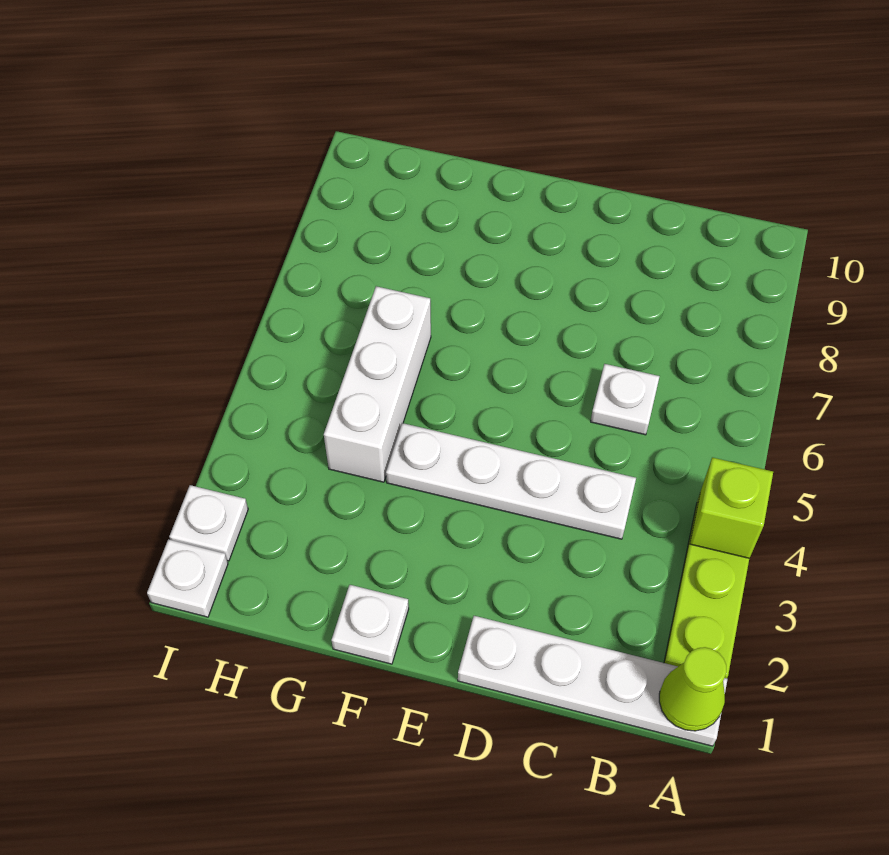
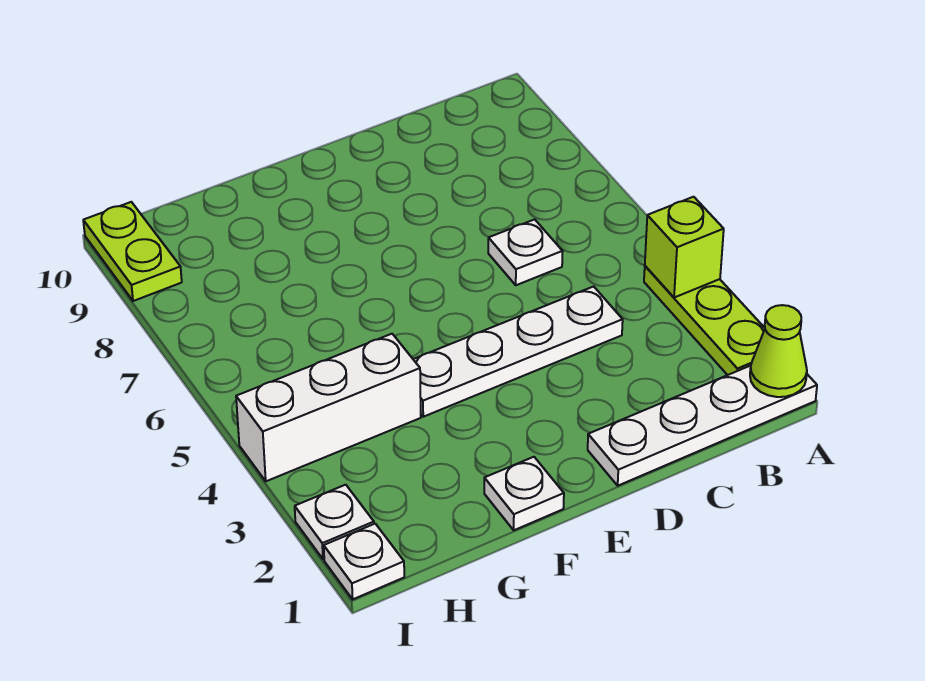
white 1x3 brick [324,286,431,482] -> white 1x3 brick turned to [236,334,421,481]
none -> lime 1x2 plate [83,202,182,301]

